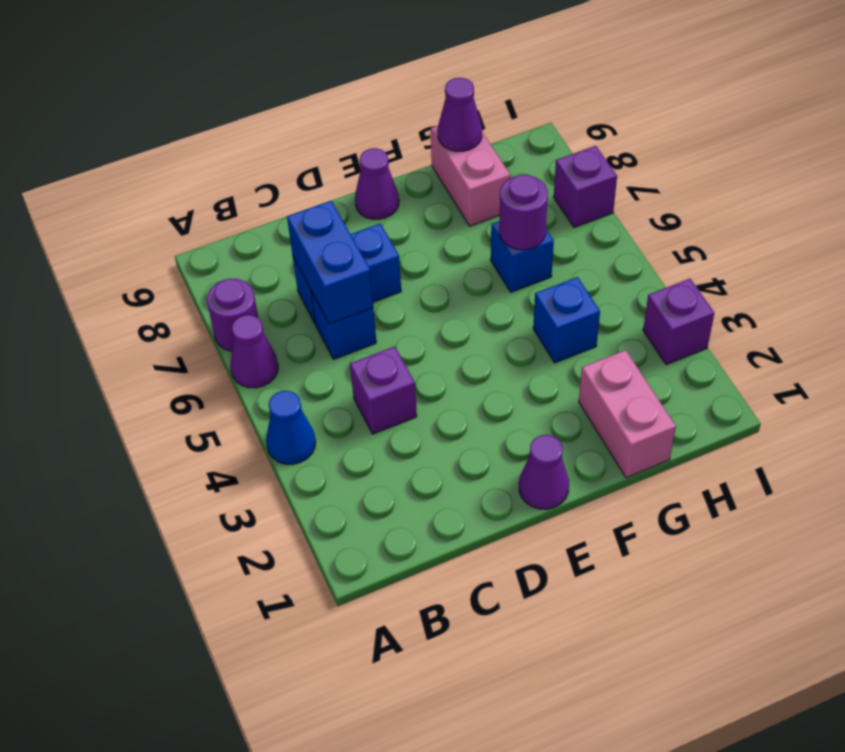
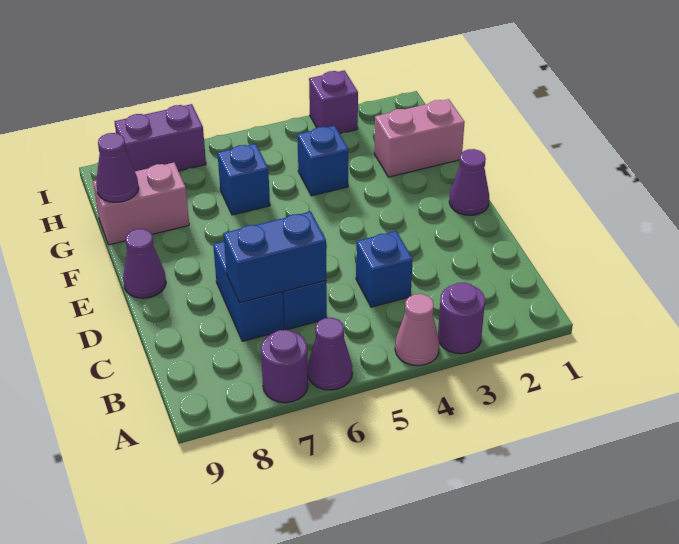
blue 1x1 cone [266,391,316,464] -> pink 1x1 cone [395,294,439,366]
purple 1x1 brick [350,346,417,434] -> blue 1x1 brick [356,231,413,307]
purple 1x1 round brick [499,174,548,250] -> purple 1x1 round brick moved to [438,282,485,354]
purple 1x1 brick [554,146,617,227] -> purple 1x2 brick [114,104,206,171]

